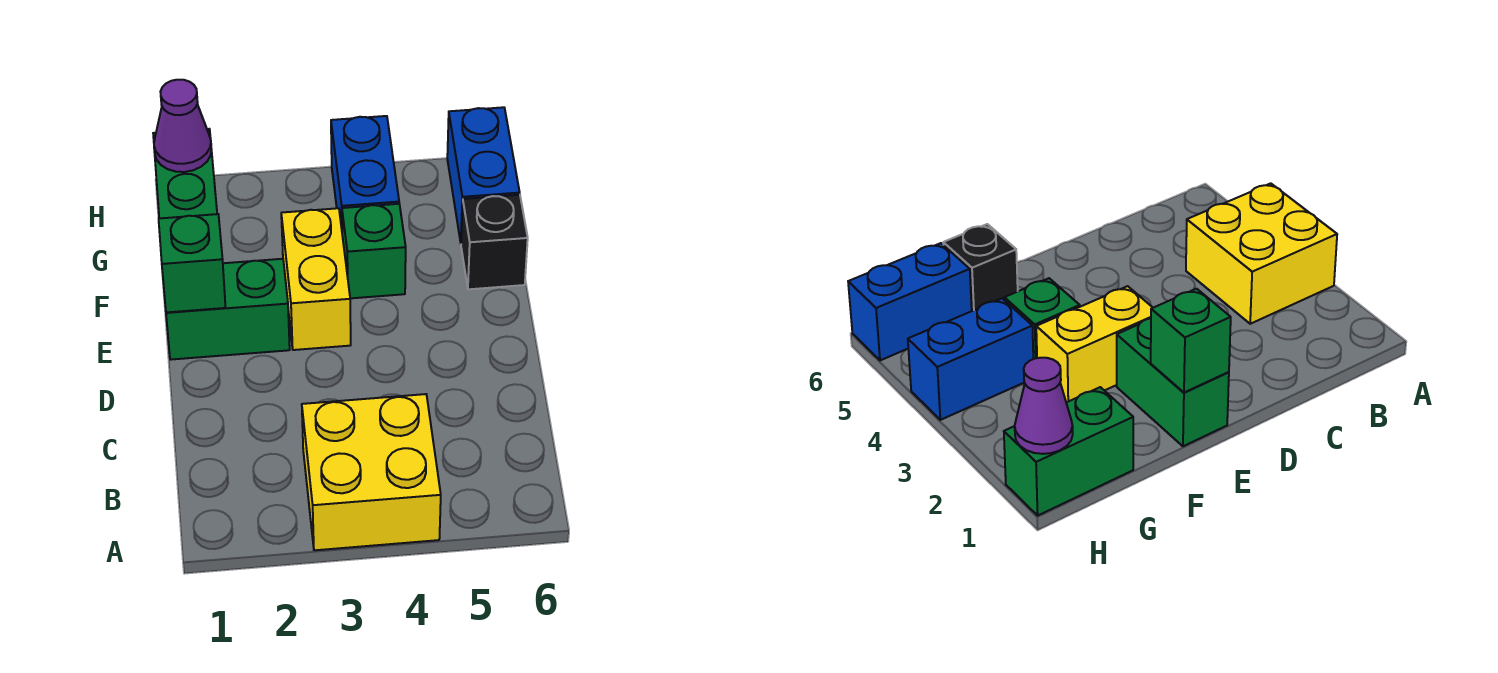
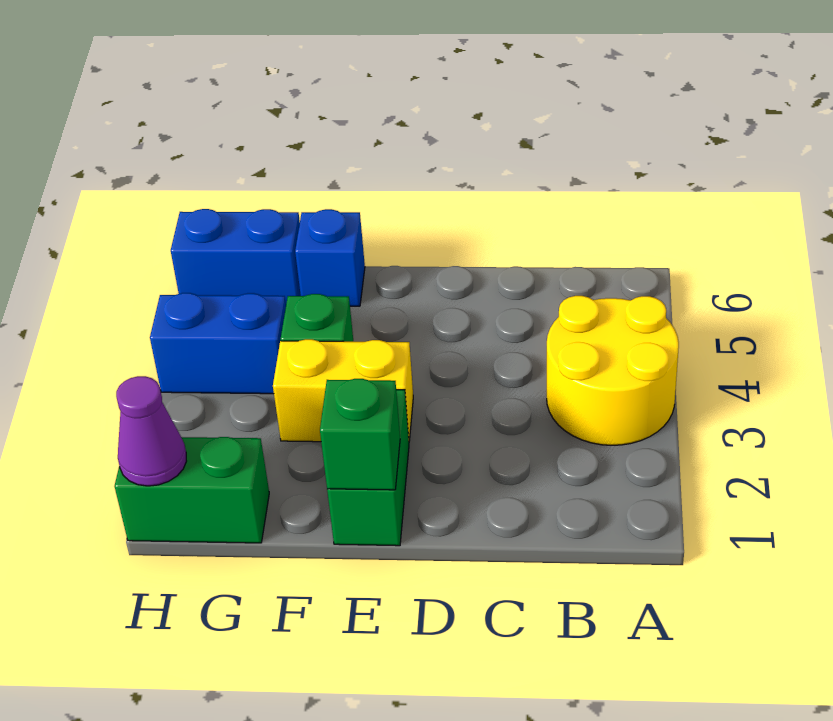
yellow 2x2 brick [302,394,441,550] -> yellow 2x2 round brick [547,296,679,445]
black 1x1 brick [461,195,528,289] -> blue 1x1 brick [295,209,365,306]

